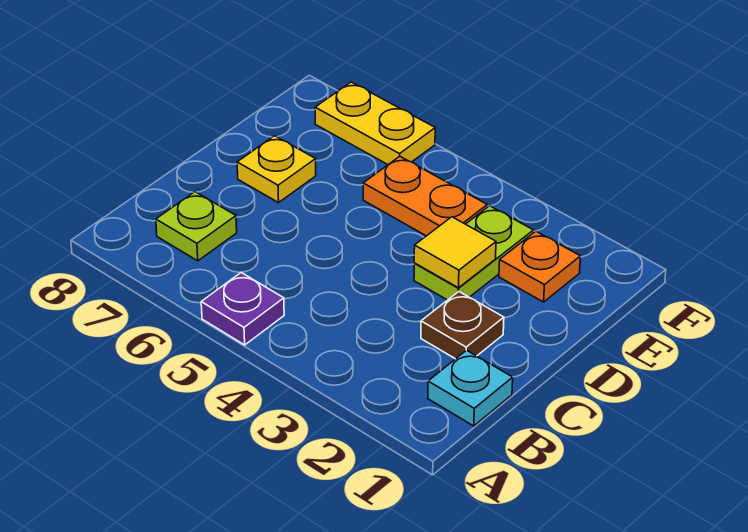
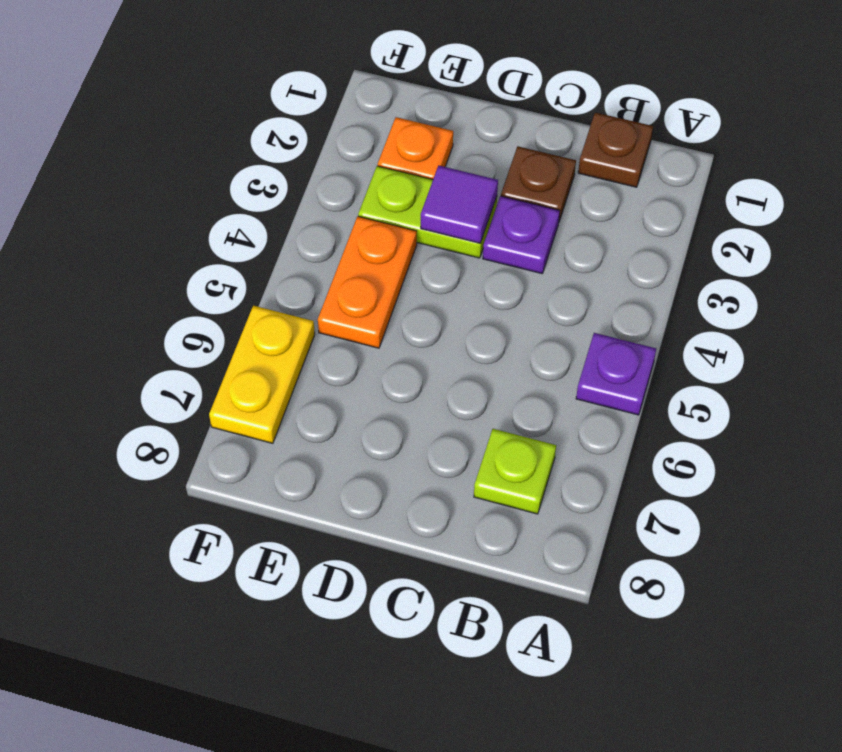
cyan 1x1 plate [428,350,513,426] -> brown 1x1 plate [578,112,653,187]
none -> purple 1x1 plate [483,196,560,274]
yellow 1x1 tile [414,217,496,288] -> purple 1x1 tile [421,166,498,243]
yellow 1x1 plate [237,136,316,203] -> none

